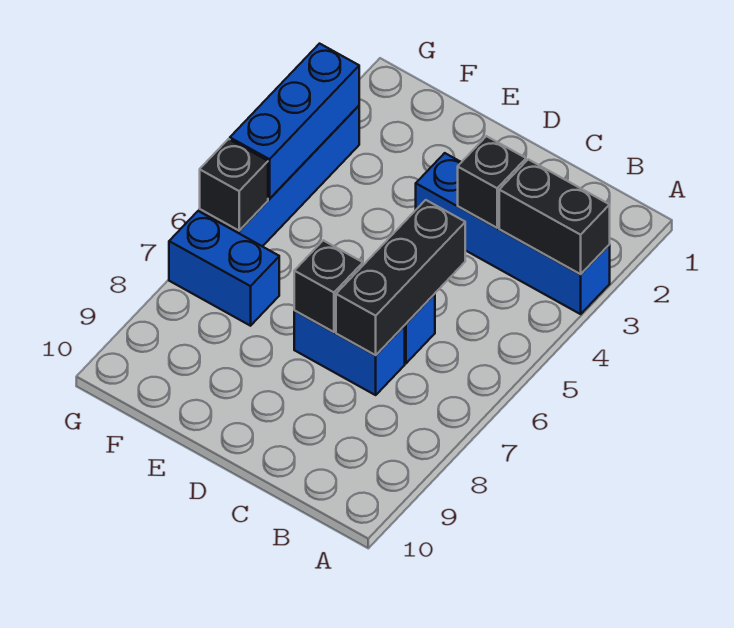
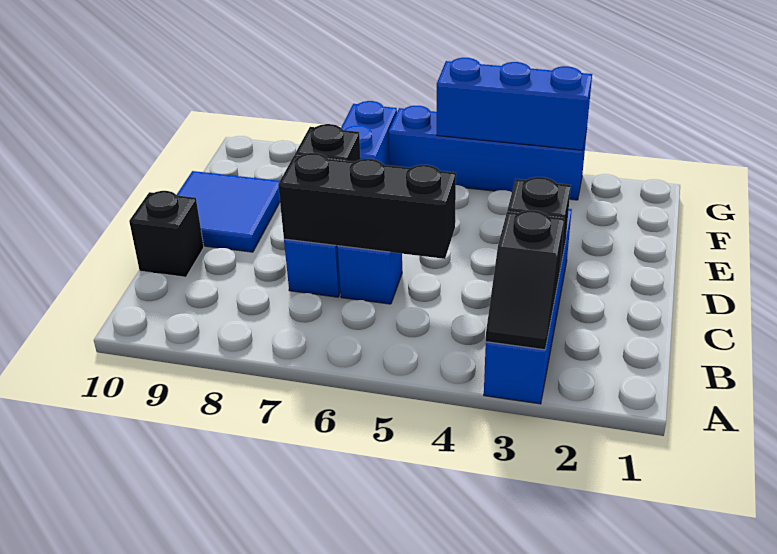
black 1x2 brick [499,159,610,274] -> black 1x2 slope [486,210,564,350]
none -> blue 2x2 tile [177,171,280,252]
black 1x1 brick [200,139,268,231] -> black 1x1 brick moved to [129,191,204,277]

